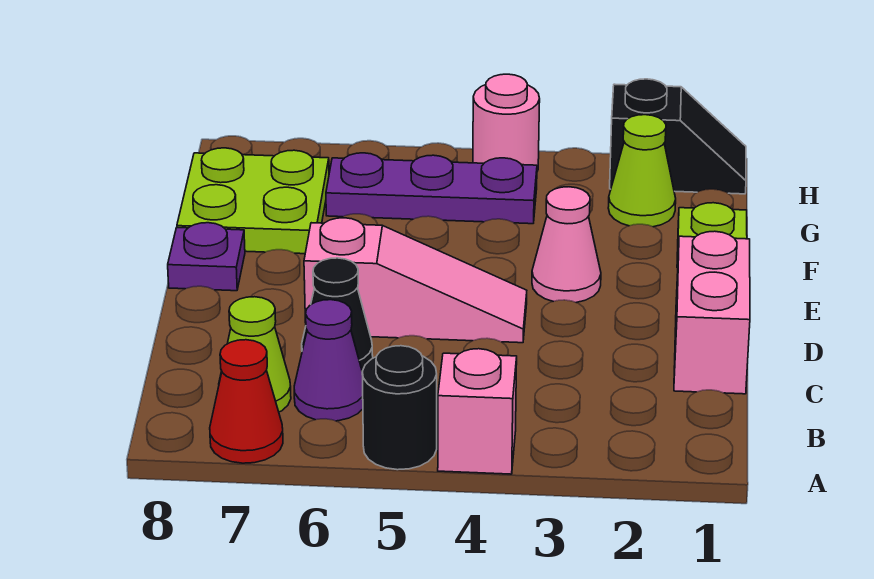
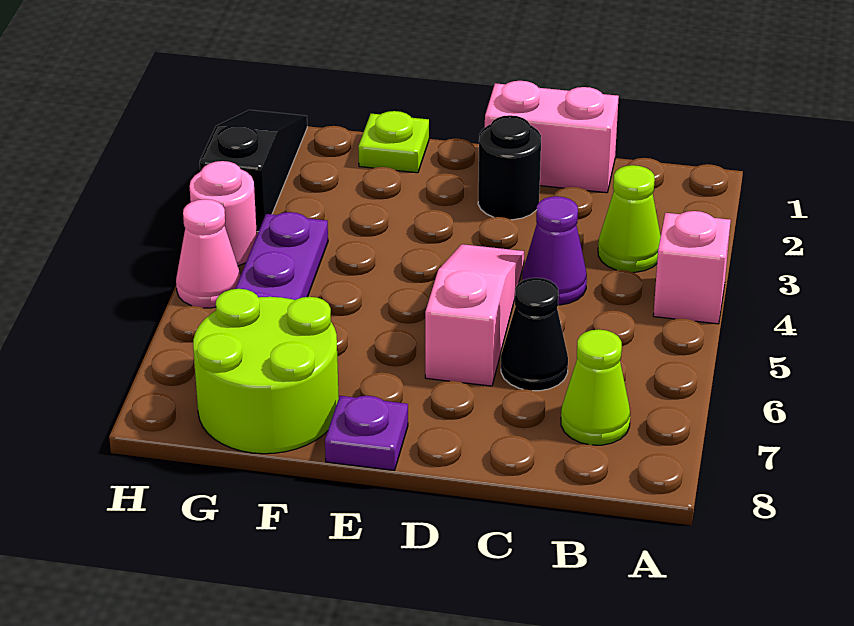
black 1x1 round brick [362,346,437,470] -> black 1x1 round brick moved to [478,115,541,220]
red 1x1 cone [210,340,283,463] -> none
purple 1x1 cone [294,300,363,421] -> purple 1x1 cone moved to [522,196,587,305]
pink 1x1 cone [532,187,601,303] -> pink 1x1 cone moved to [176,199,241,308]
lime 2x2 plate [177,148,329,254] -> lime 2x2 round brick [193,289,339,454]
lime 1x1 cone [608,115,676,227] -> lime 1x1 cone moved to [598,165,661,272]
black 1x2 slope [610,79,746,194] -> black 1x3 slope [200,110,307,232]

